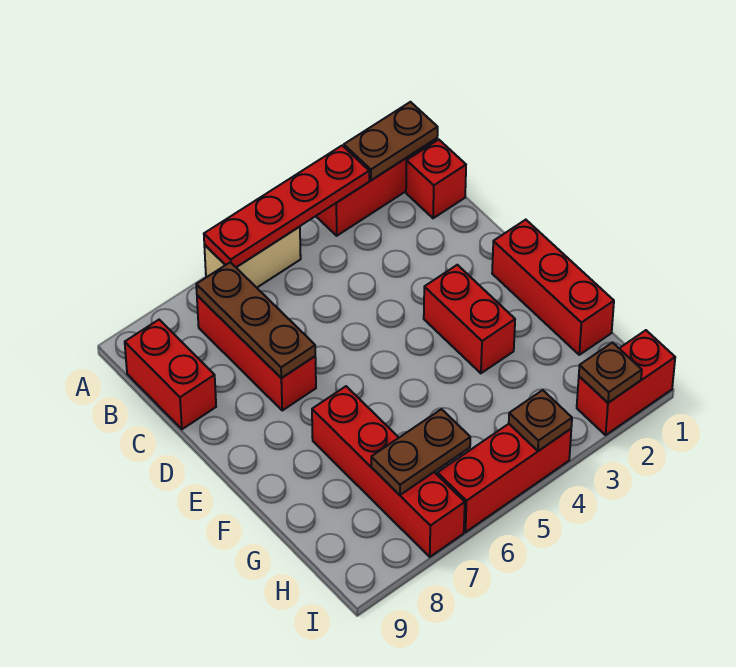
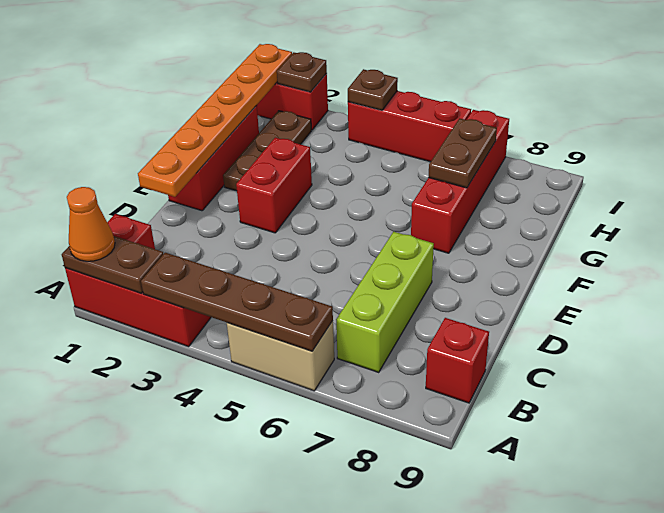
none -> orange 1x1 cone [67,187,115,261]
red 1x4 plate [204,146,369,267] -> brown 1x4 plate [141,253,333,351]
red 1x3 brick [197,295,316,410] -> lime 1x3 brick [336,232,434,372]
brown 1x3 plate [196,262,315,378] -> brown 1x3 plate moved to [223,111,311,191]
red 1x2 brick [125,320,216,429] -> red 1x1 brick [426,318,489,403]
none -> orange 1x6 plate [138,44,292,197]
brown 1x2 plate [371,409,470,495] -> brown 1x2 plate turned to [428,118,497,188]

